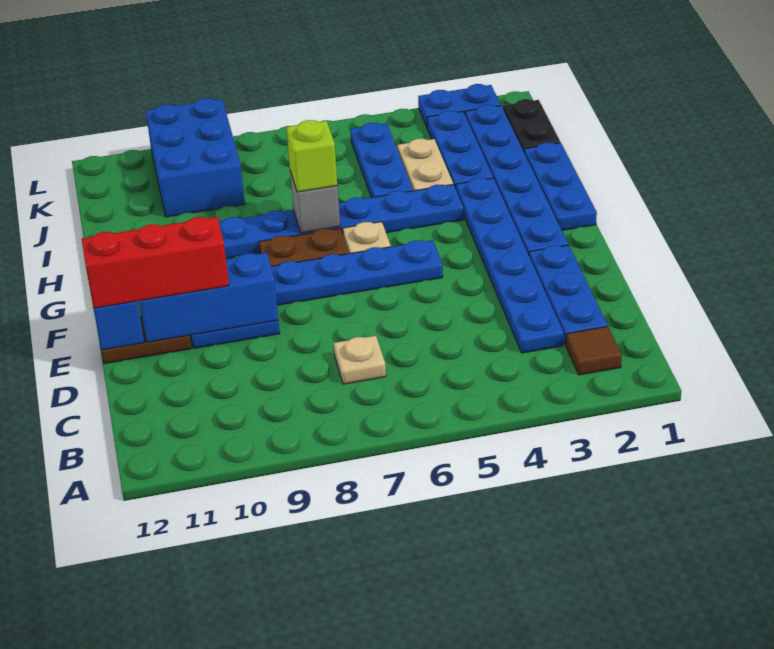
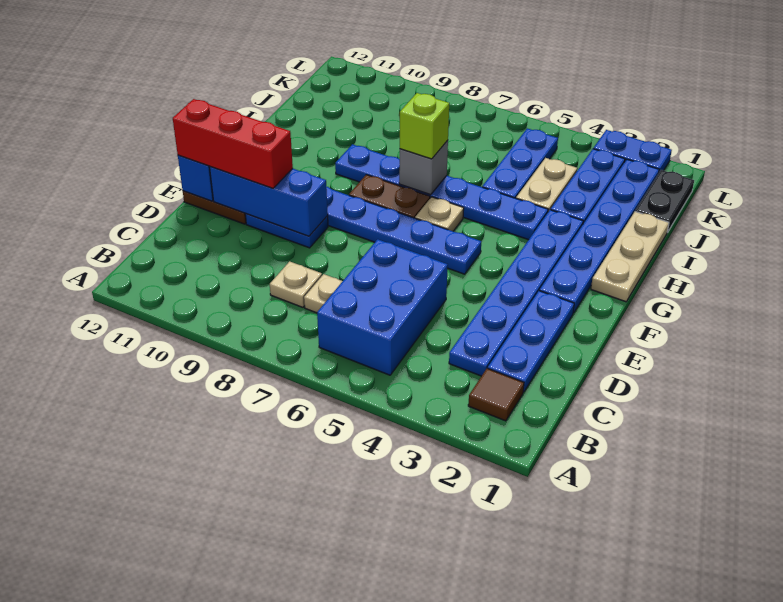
none -> tan 1x1 plate [270,261,322,307]
blue 1x3 plate [524,143,597,230] -> tan 1x3 plate [591,212,669,302]
blue 2x3 brick [146,98,245,217] -> blue 2x3 brick moved to [317,239,448,375]

